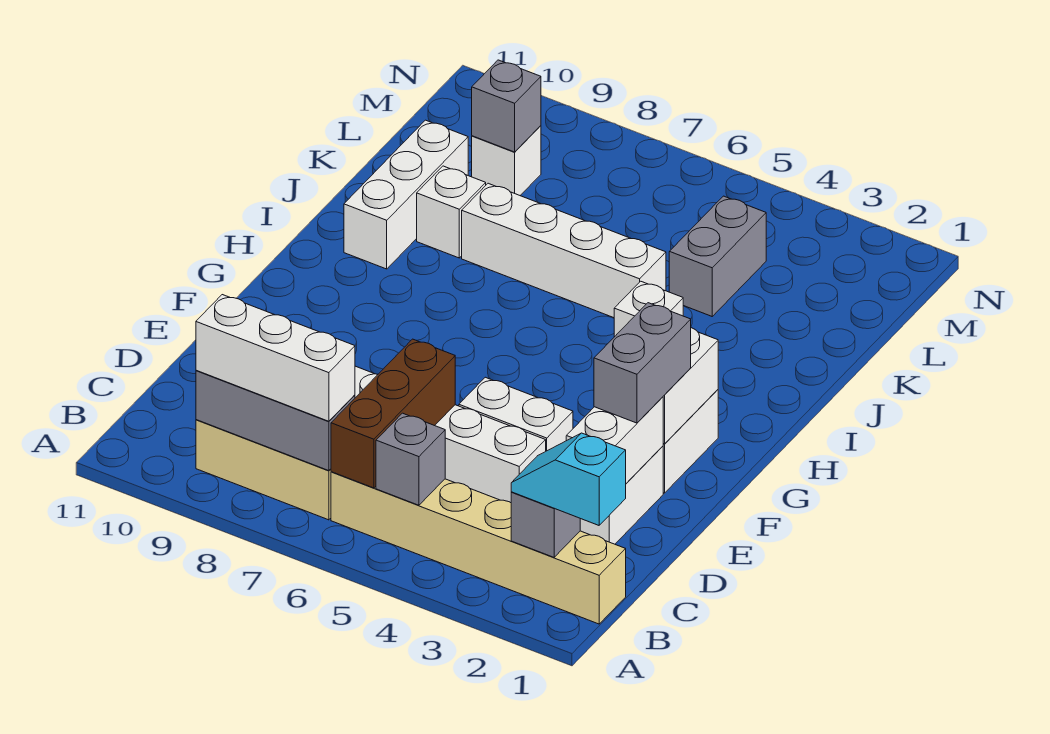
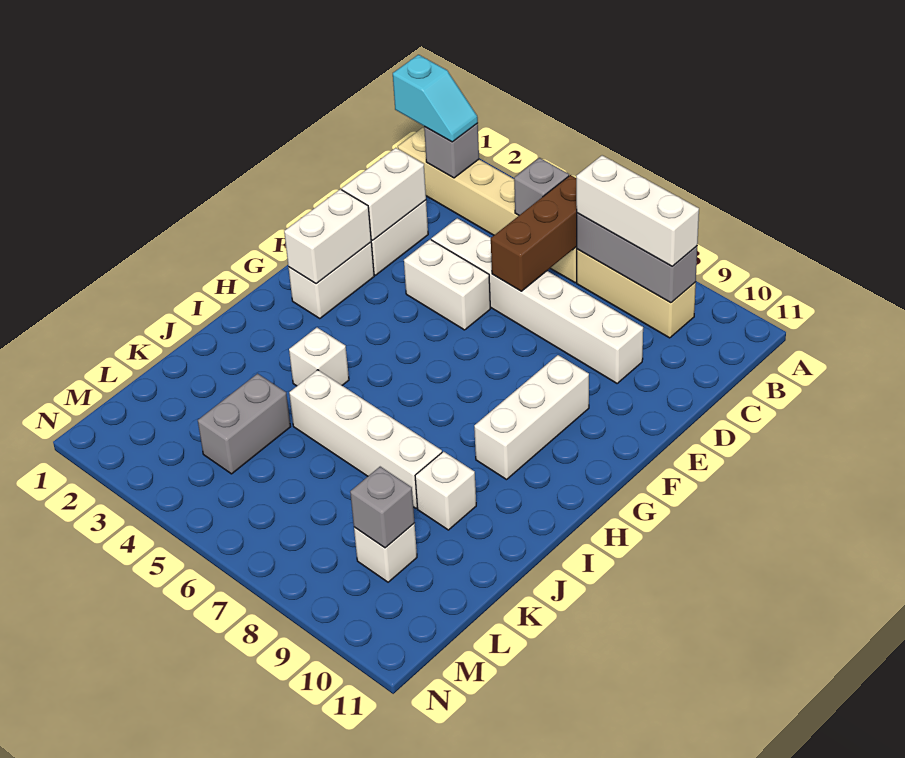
grey 1x2 brick [594,303,691,423] -> none
white 1x3 brick [344,120,468,269] -> white 1x3 brick moved to [474,355,589,480]

